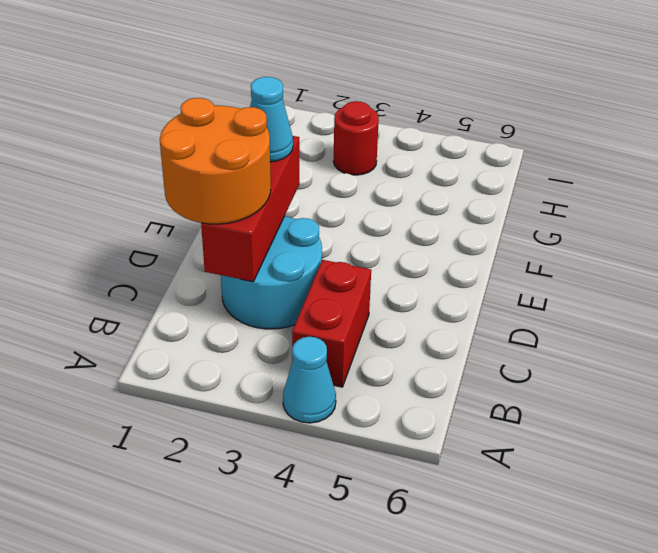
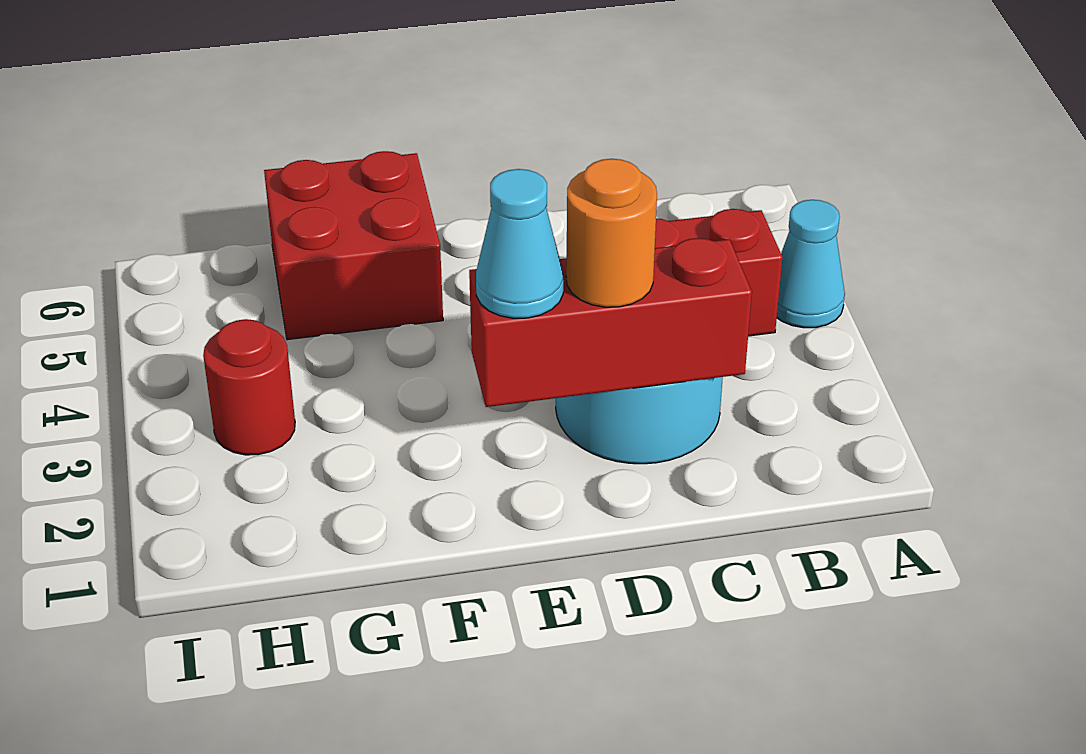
orange 2x2 round brick [160,98,271,224] -> orange 1x1 round brick [566,159,657,307]
none -> red 2x2 brick [264,151,443,340]

